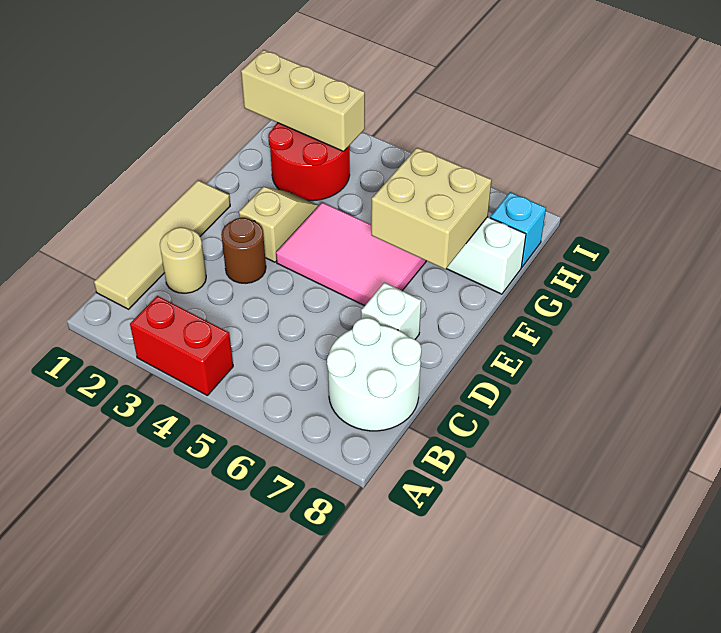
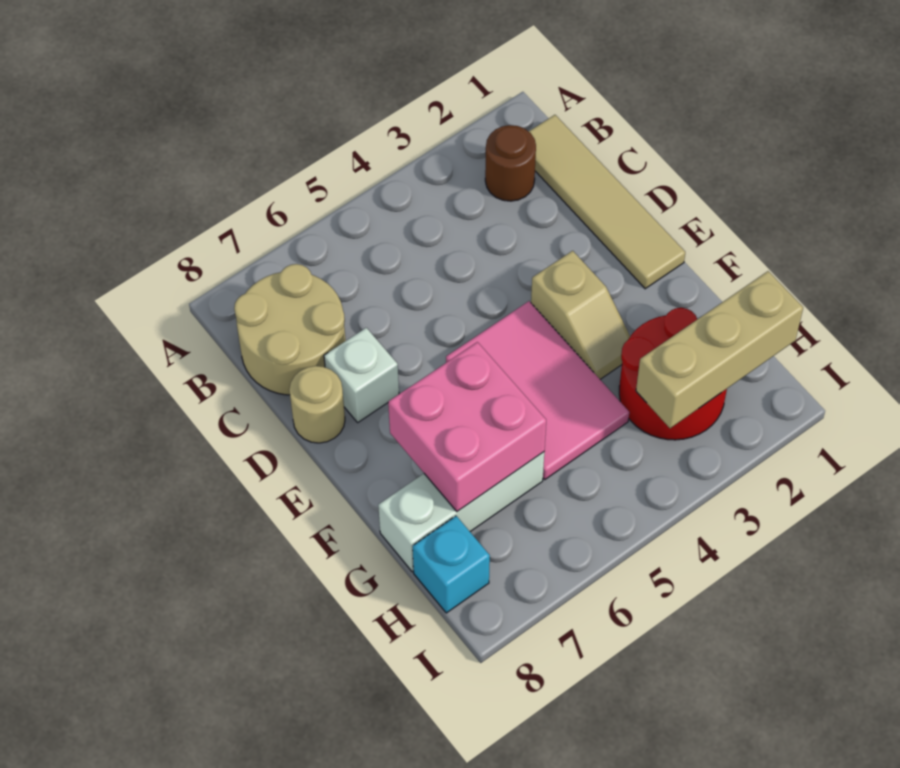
red 1x2 brick [130,296,233,395] -> none
white 2x2 round brick [327,318,421,431] -> tan 2x2 round brick [234,264,346,395]
tan 1x1 round brick [160,227,206,293] -> tan 1x1 round brick moved to [289,366,345,443]
brown 1x1 round brick [221,218,266,283] -> brown 1x1 round brick moved to [485,125,536,201]
pink 2x3 tile [276,202,426,306] -> pink 2x3 tile turned to [446,301,629,479]
tan 2x2 brick [371,148,492,269] -> pink 2x2 brick [388,342,546,511]

